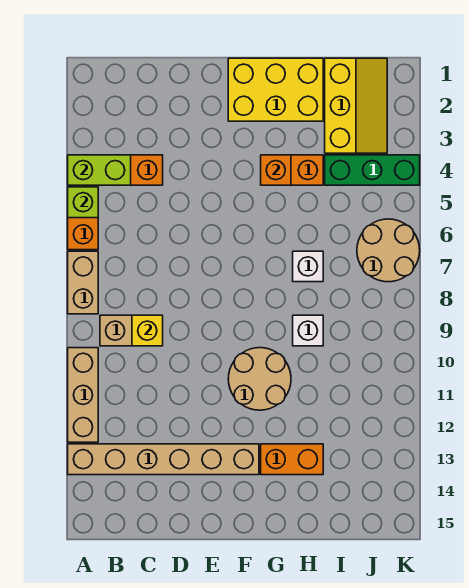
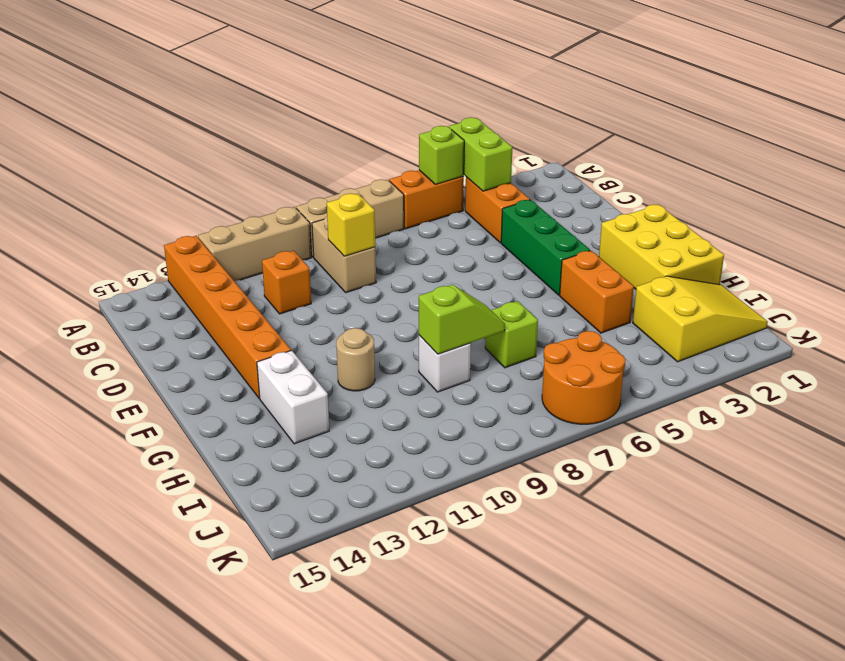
tan 1x2 brick [68,251,98,314] -> tan 1x3 brick [296,179,404,257]
tan 1x6 brick [68,444,259,475] -> orange 1x6 brick [164,236,291,398]
tan 2x2 round brick [228,348,291,410] -> tan 1x1 round brick [336,328,375,391]
orange 1x1 brick [261,155,291,185] -> orange 1x1 brick moved to [262,251,311,314]
orange 1x2 brick [261,444,323,475] -> white 1x2 brick [257,350,329,444]
white 1x1 brick [293,251,323,282] -> lime 1x1 brick [485,301,538,368]
none -> lime 1x2 slope [419,285,505,354]
yellow 2x3 slope [325,58,387,153] -> yellow 2x3 slope turned to [633,276,768,362]
green 1x3 brick [325,155,420,185] -> green 1x3 brick moved to [501,200,590,295]
tan 2x2 round brick [357,219,420,282] -> orange 2x2 round brick [542,331,626,424]

